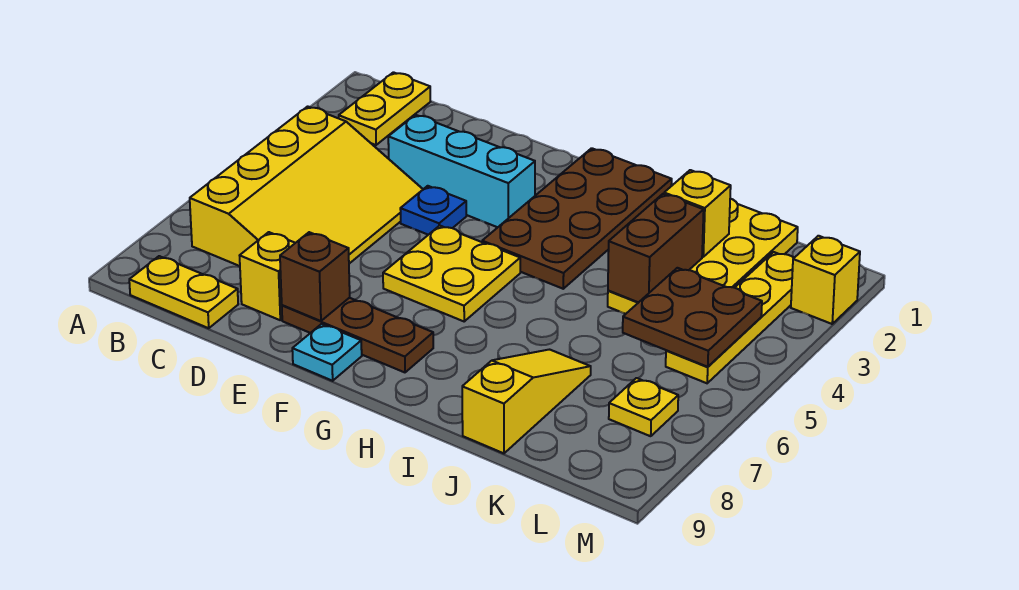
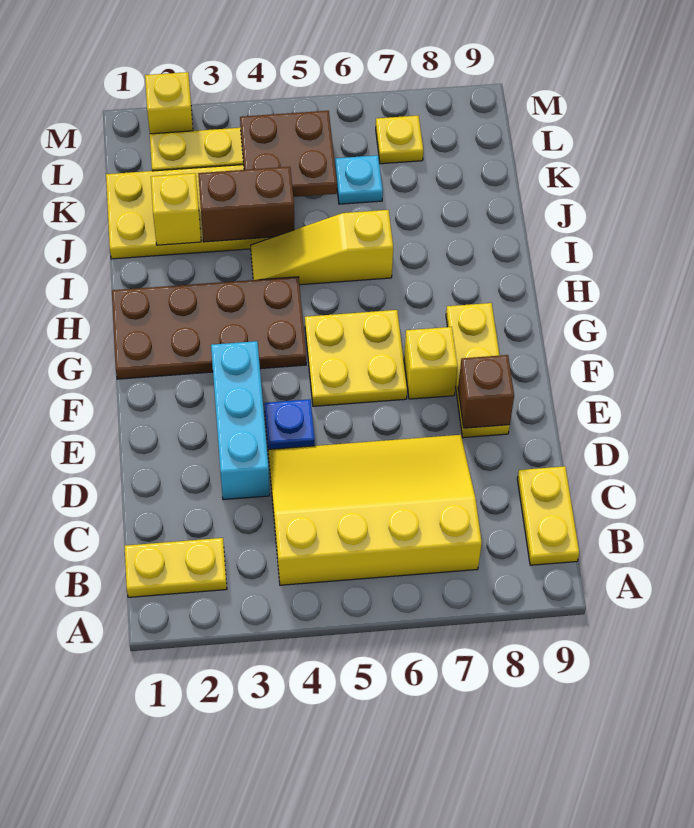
yellow 1x1 brick [240,232,295,320] -> yellow 1x1 brick moved to [404,327,458,399]
brown 1x3 plate [282,298,433,372] -> yellow 1x3 plate [446,303,510,438]
cyan 1x1 plate [292,324,362,381] -> cyan 1x1 plate moved to [335,155,383,204]
yellow 1x3 slope [462,350,591,453] -> yellow 1x3 slope moved to [251,210,393,285]

